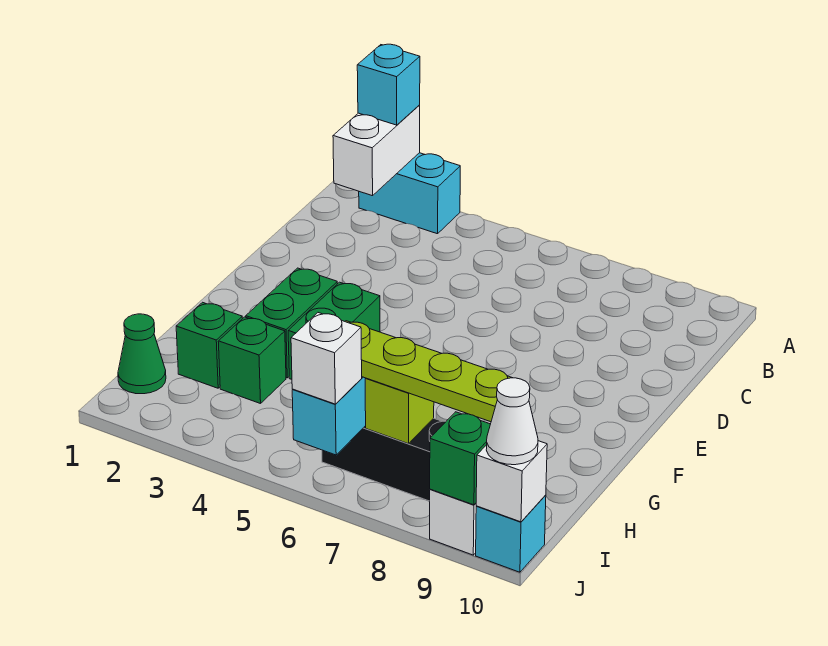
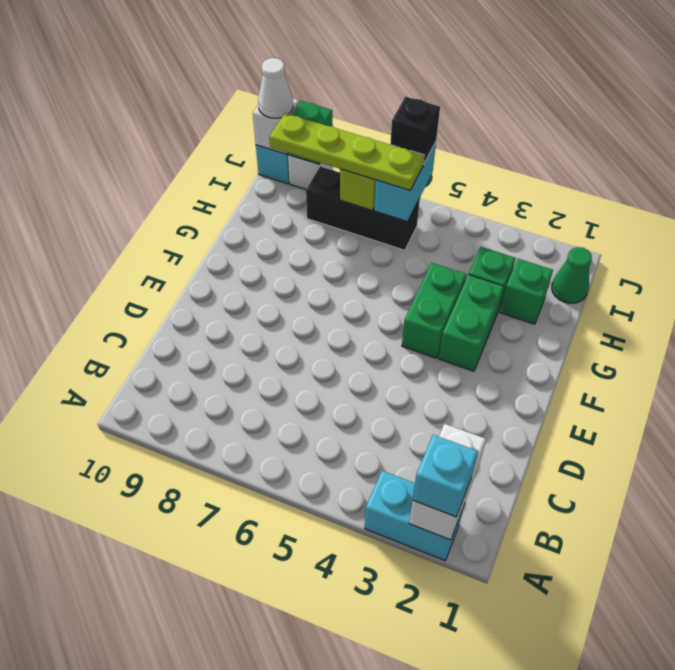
white 1x1 brick [291,313,362,404] -> black 1x1 brick [390,97,440,163]

